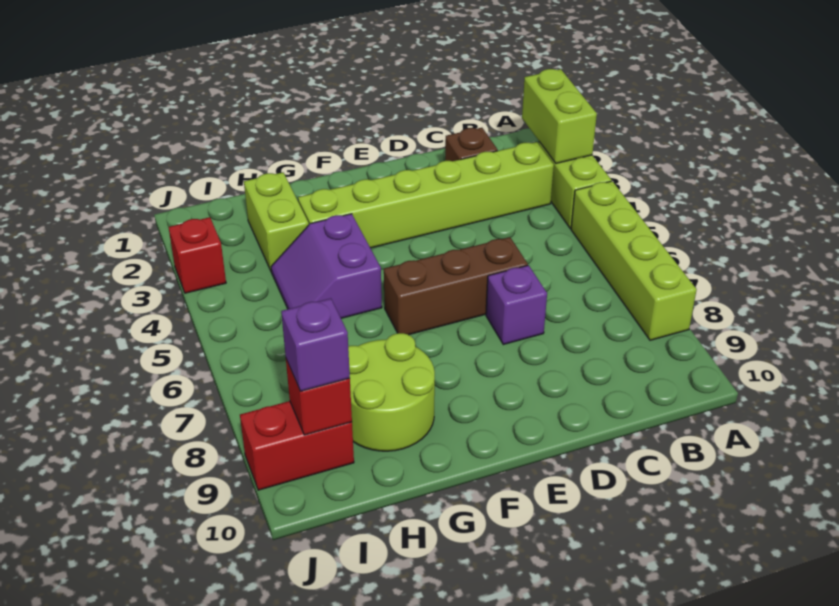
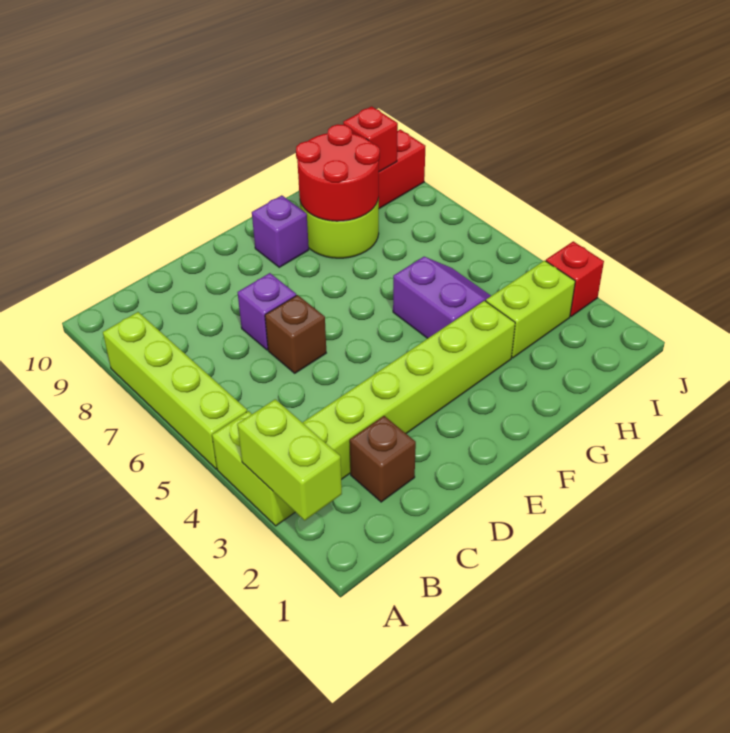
brown 1x3 brick [384,237,528,335] -> brown 1x1 brick [265,295,326,373]
none -> red 2x2 round brick [296,124,380,221]
lime 1x2 brick [244,172,309,272] -> lime 1x2 brick turned to [486,261,575,358]
purple 1x1 brick [281,298,350,392] -> purple 1x1 brick moved to [252,195,309,267]

